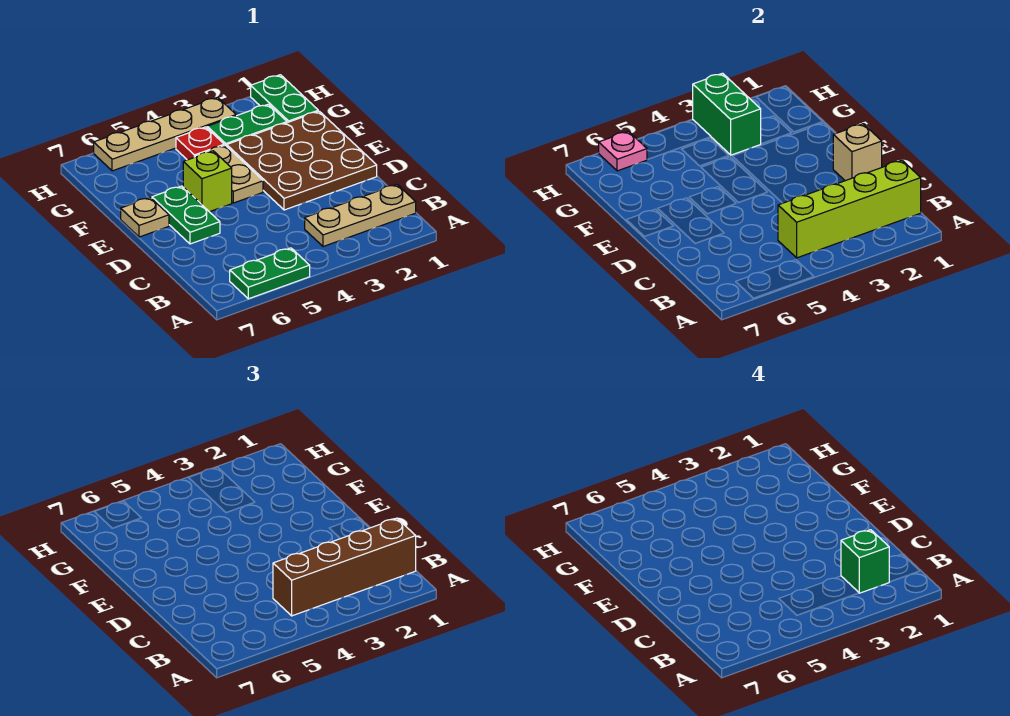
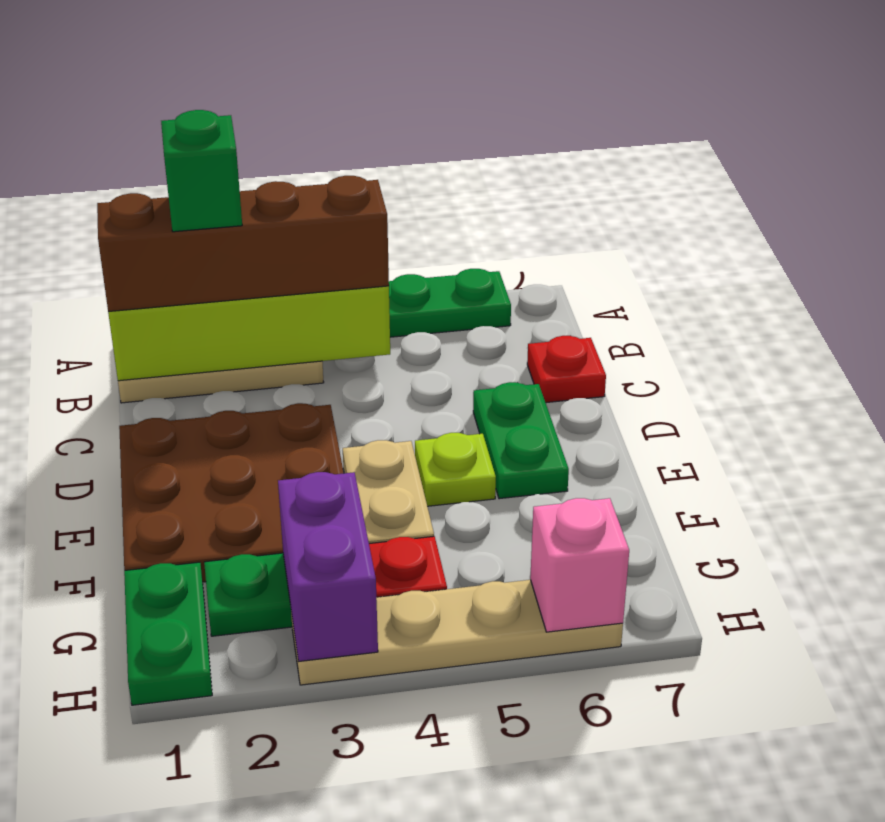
none -> red 1x1 plate [527,336,606,403]
tan 1x1 brick [833,124,882,181] -> none
lime 1x1 brick [183,151,232,212] -> lime 1x1 plate [415,433,496,506]
tan 1x1 plate [121,197,169,237] -> none
green 1x2 brick [693,73,761,155] -> purple 1x2 brick [278,472,378,662]
pink 1x1 plate [599,131,647,171] -> pink 1x1 brick [530,498,629,632]

